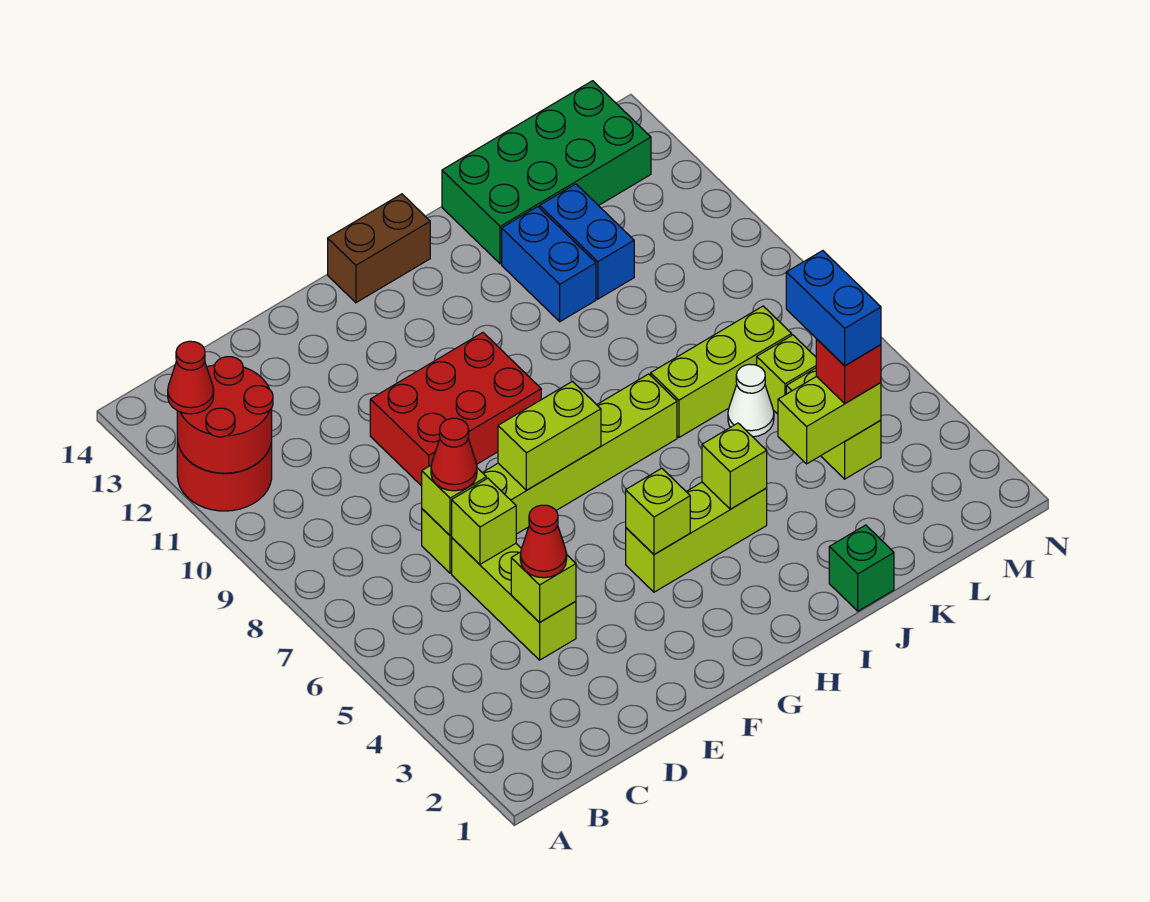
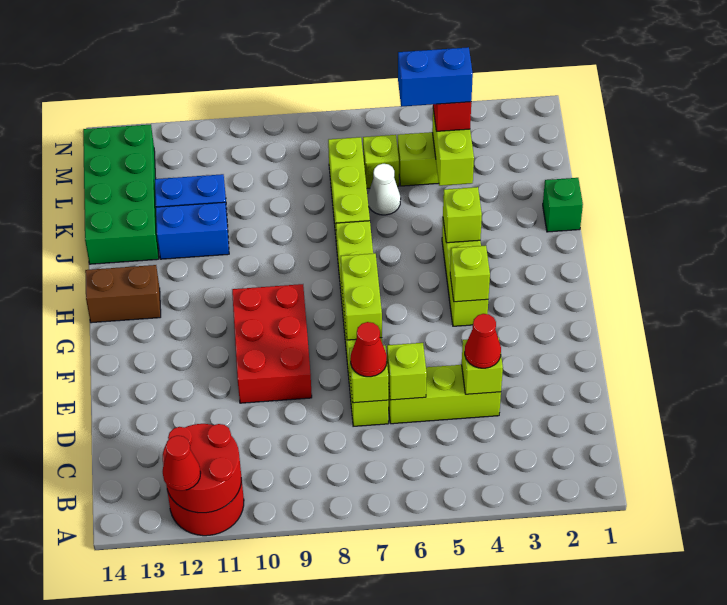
brown 1x2 brick [328,194,430,303] -> brown 1x2 brick turned to [85,265,161,323]

